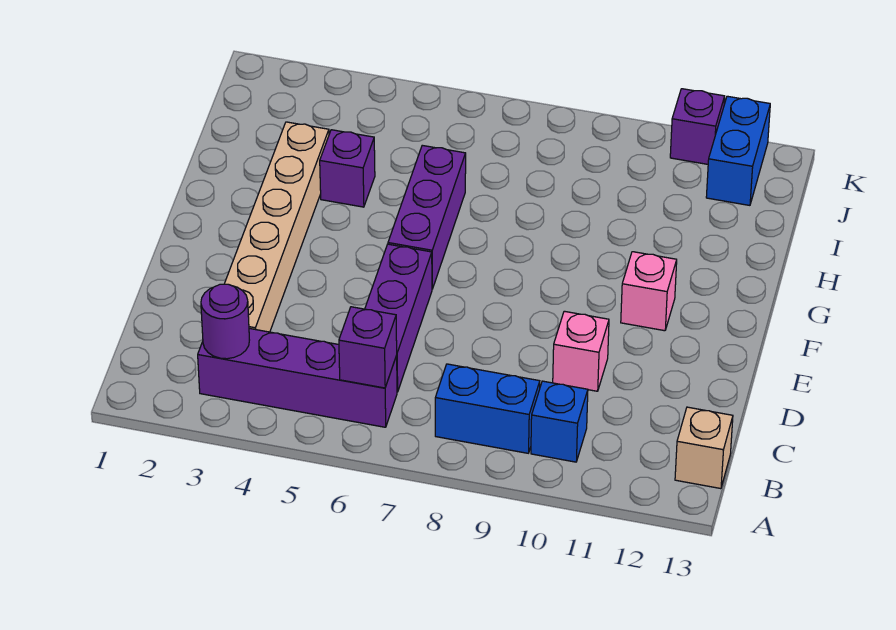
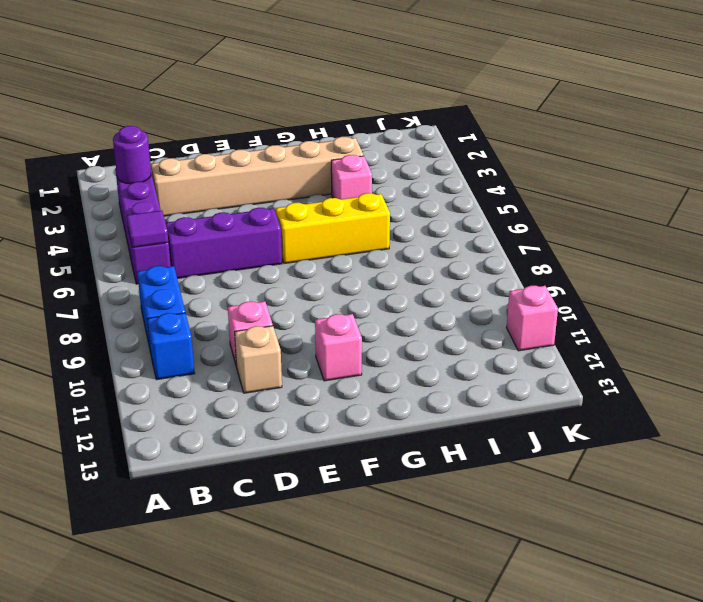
purple 1x1 brick [339,307,397,388] -> purple 1x1 tile [127,211,168,247]
tan 1x1 brick [675,407,733,489] -> tan 1x1 brick moved to [235,326,282,393]
purple 1x3 brick [388,145,466,289] -> yellow 1x3 brick [276,193,390,264]
purple 1x1 brick [320,130,375,207] -> pink 1x1 brick [331,155,372,199]
blue 1x2 brick [706,96,770,205] -> none
purple 1x1 brick [670,89,725,164] -> pink 1x1 brick [506,286,558,351]

